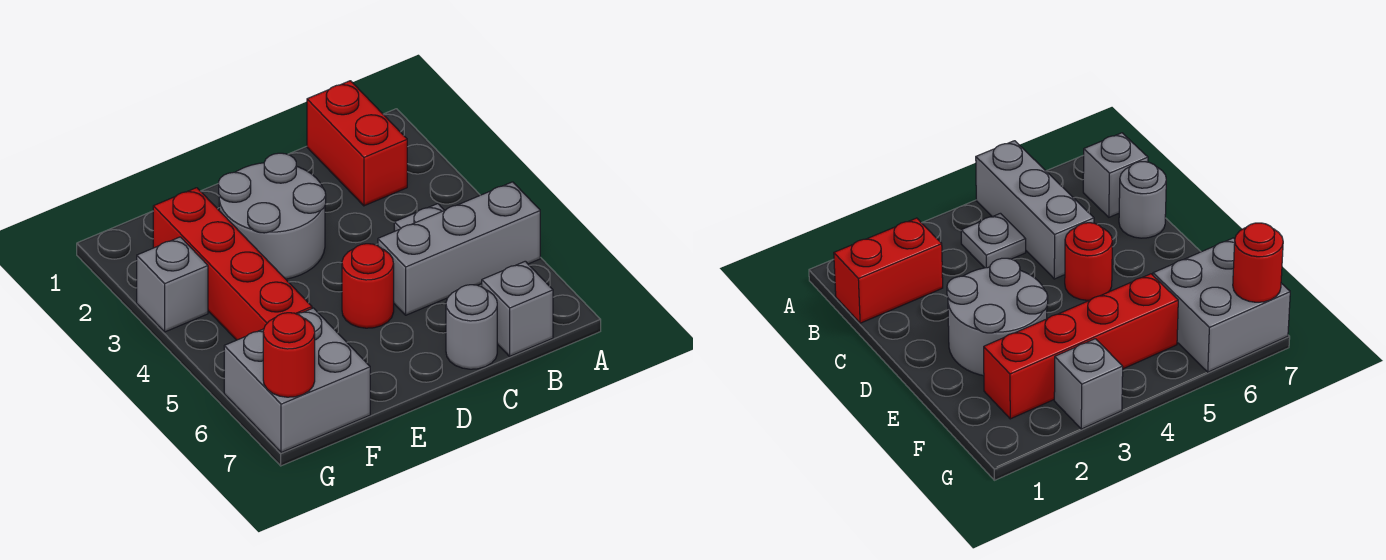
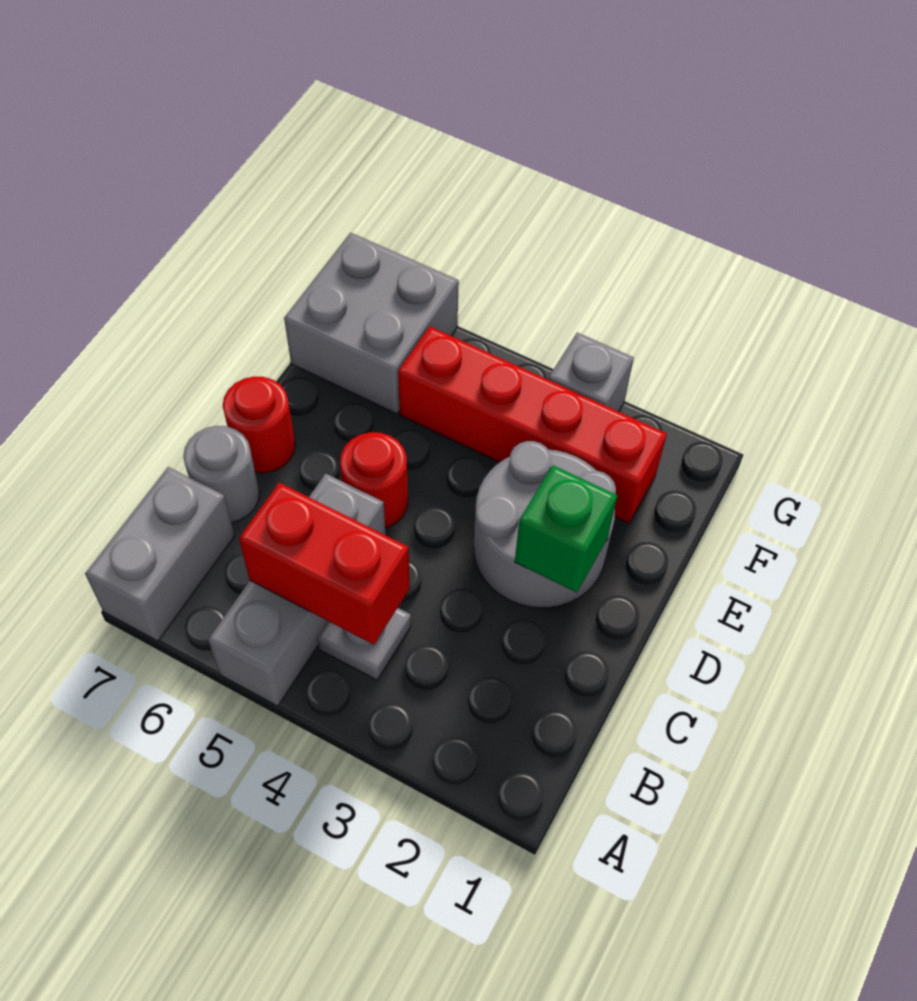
red 1x2 brick [307,81,407,206] -> red 1x2 brick moved to [239,483,410,645]
grey 1x1 brick [482,261,553,356] -> grey 1x2 brick [85,467,235,641]
none -> green 1x1 brick [515,465,617,593]
red 1x1 round brick [263,313,315,397] -> red 1x1 round brick moved to [223,377,295,473]

